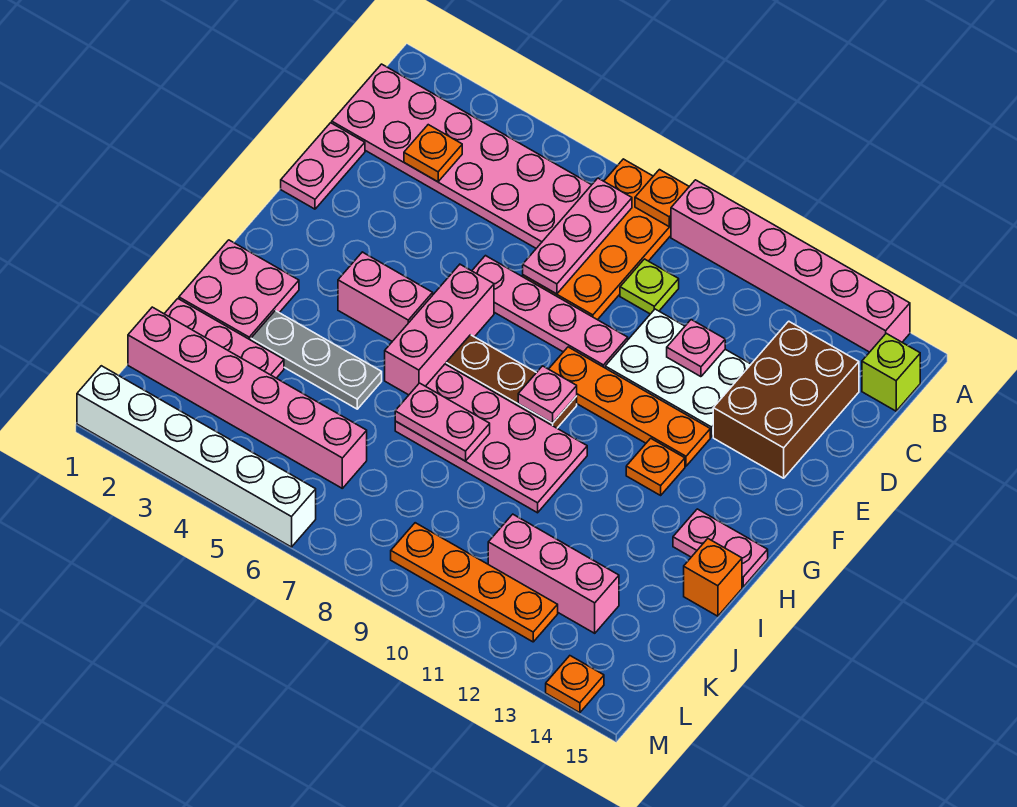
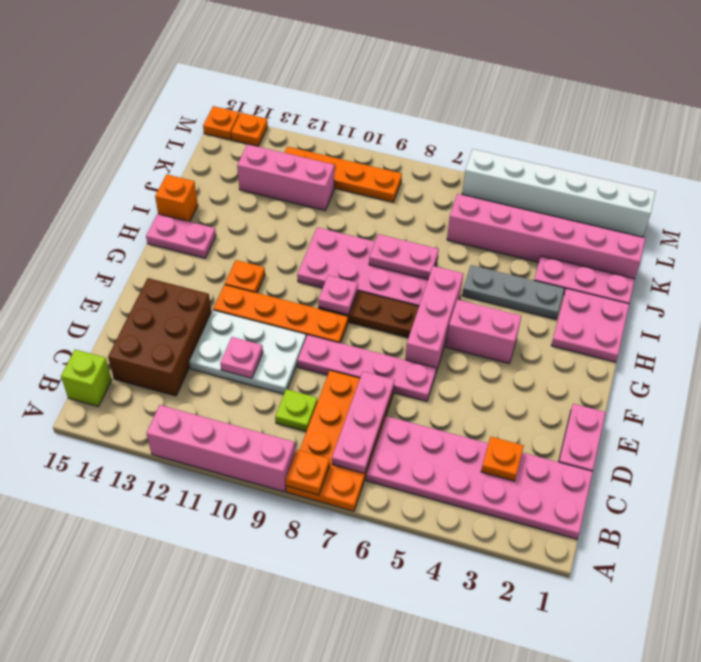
pink 1x6 brick [671,180,910,352] -> pink 1x4 brick [146,405,295,492]
none -> orange 1x1 plate [203,106,240,140]

